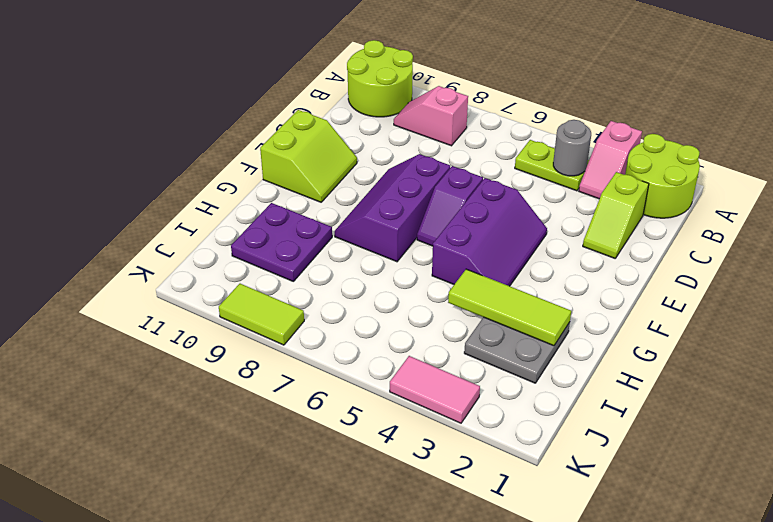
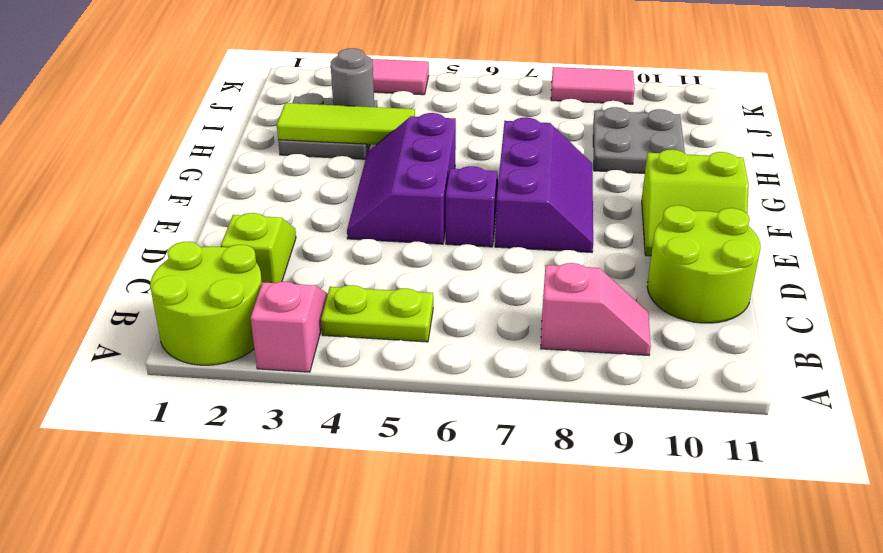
lime 2x2 round brick [347,40,413,117] -> lime 2x2 round brick moved to [647,205,761,323]
grey 1x1 round brick [553,120,591,176] -> grey 1x1 round brick moved to [331,48,374,107]
lime 2x2 slope [260,110,357,202] -> lime 2x2 slope turned to [642,150,749,256]
purple 2x2 plate [231,203,332,281] -> grey 2x2 plate [593,107,685,173]
lime 1x2 tile [219,284,304,345] -> pink 1x2 tile [551,67,635,104]

